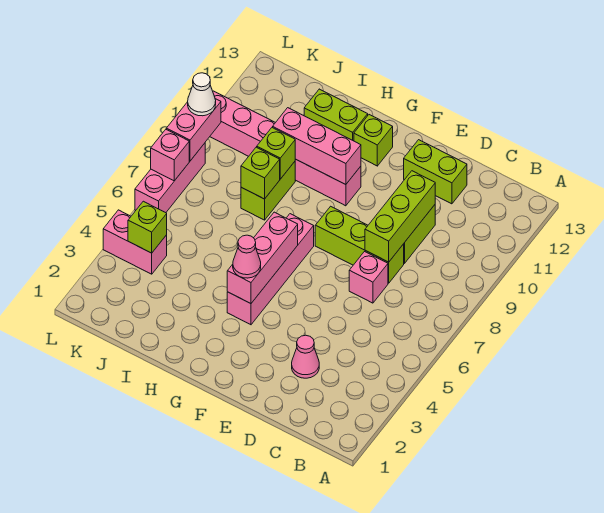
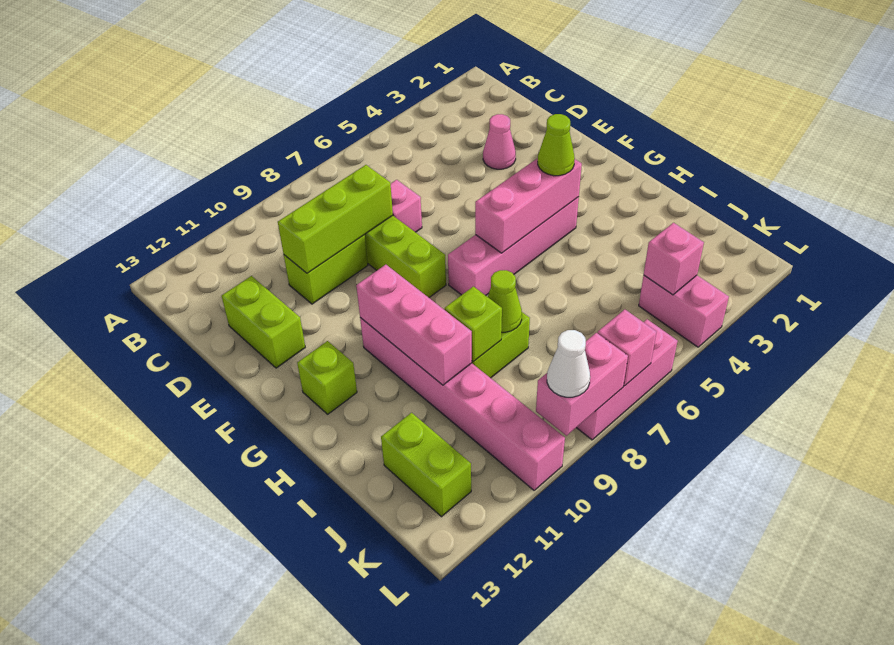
pink 1x1 cone [233,235,261,278] -> lime 1x1 cone [538,114,575,176]
lime 1x2 brick [304,89,368,141] -> lime 1x2 brick moved to [381,413,471,517]
lime 1x1 brick [241,147,280,199] -> lime 1x1 cone [488,270,522,332]
lime 1x1 brick [128,201,167,253] -> pink 1x1 brick [644,223,704,295]

